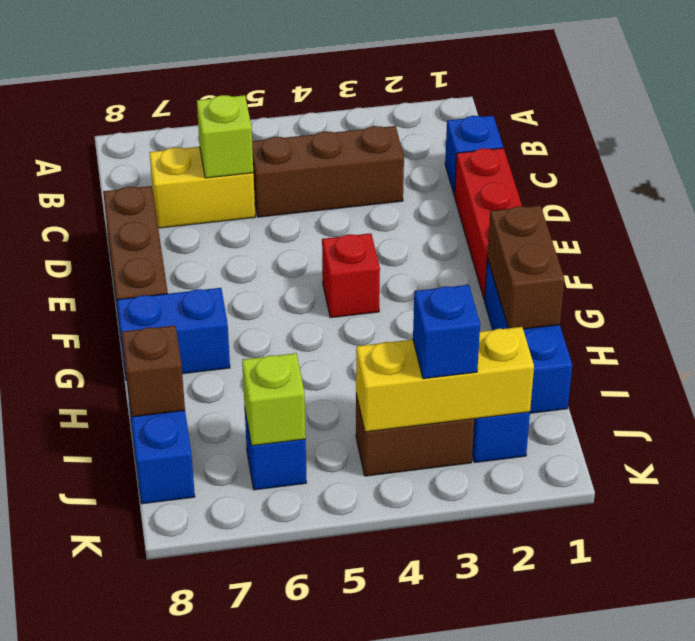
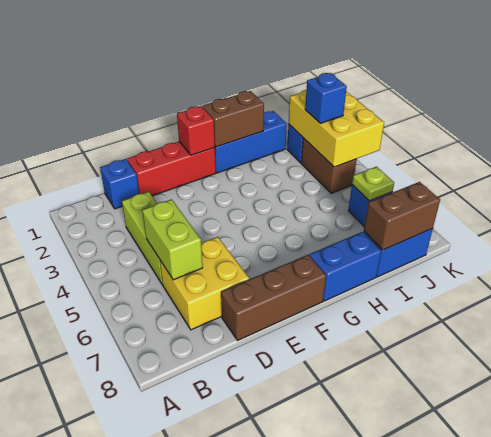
brown 1x3 brick [252,126,404,217] -> lime 1x3 brick [122,192,163,284]
yellow 1x2 brick [150,147,255,228] -> yellow 2x2 brick [160,237,249,330]
lime 1x1 brick [197,95,253,178] -> lime 1x2 brick [142,199,203,280]
red 1x1 brick [322,233,380,318] -> red 1x1 brick moved to [177,106,215,155]
blue 1x2 brick [117,288,230,380] -> blue 1x2 brick turned to [309,232,381,301]
brown 1x1 brick [122,326,185,417] -> brown 1x2 brick [364,182,440,250]
yellow 1x3 brick [356,327,534,432] -> yellow 2x3 brick [289,90,384,167]
lime 1x1 brick [242,353,306,446] -> lime 1x1 plate [352,167,394,201]

